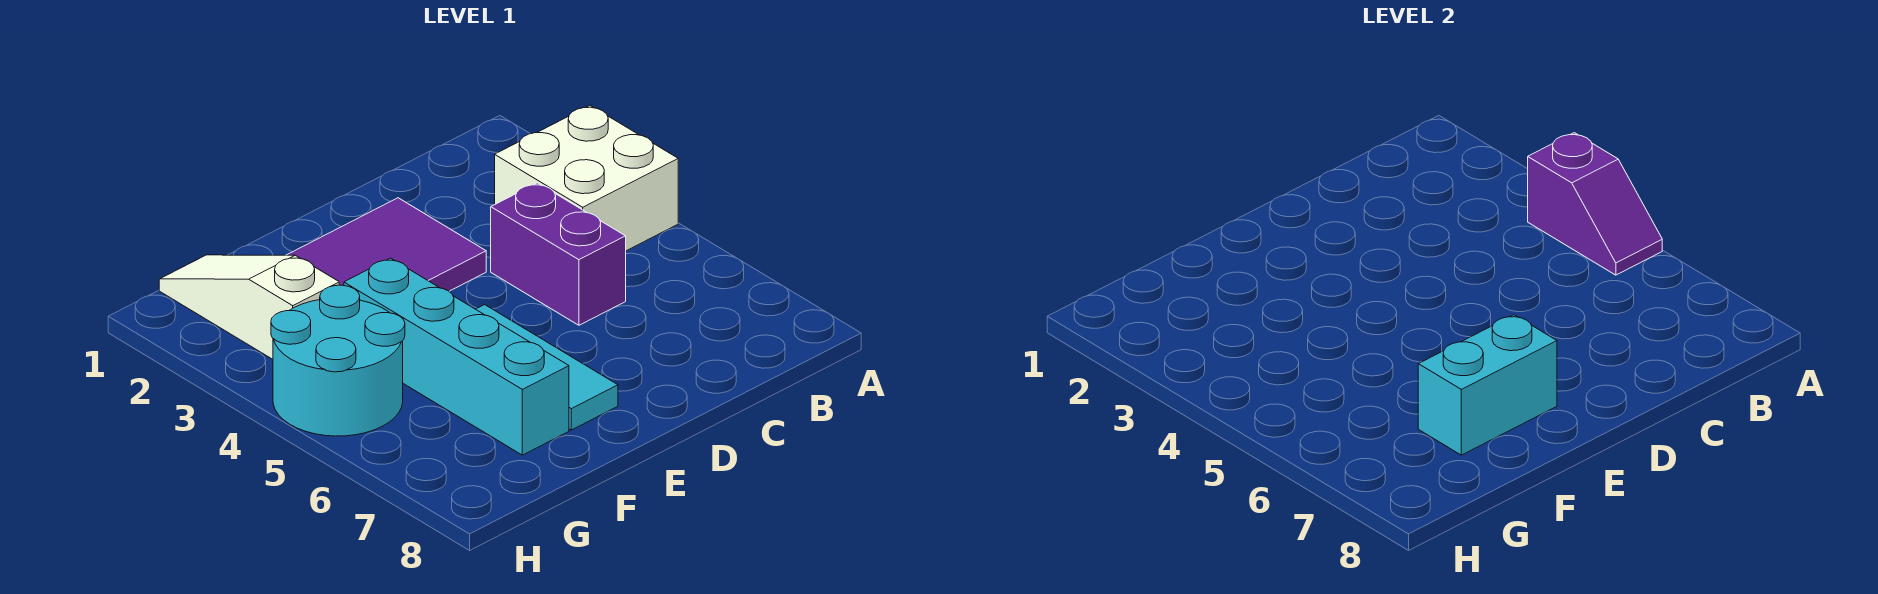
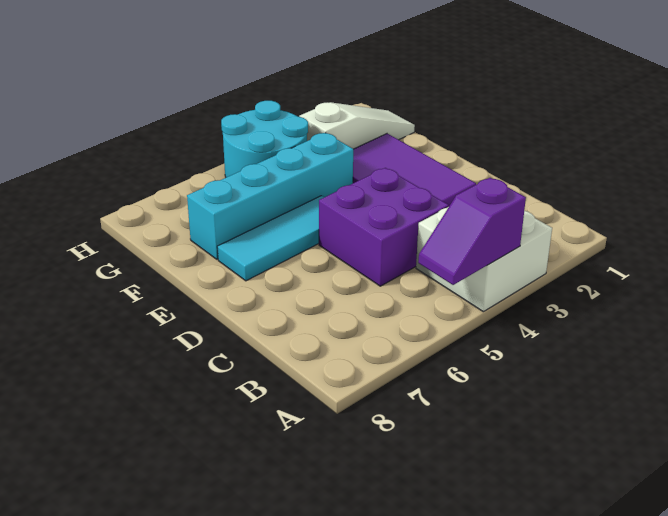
purple 1x2 brick [491,183,626,325] -> purple 2x2 brick [319,168,449,286]
cyan 1x2 brick [1418,315,1557,455] -> none

